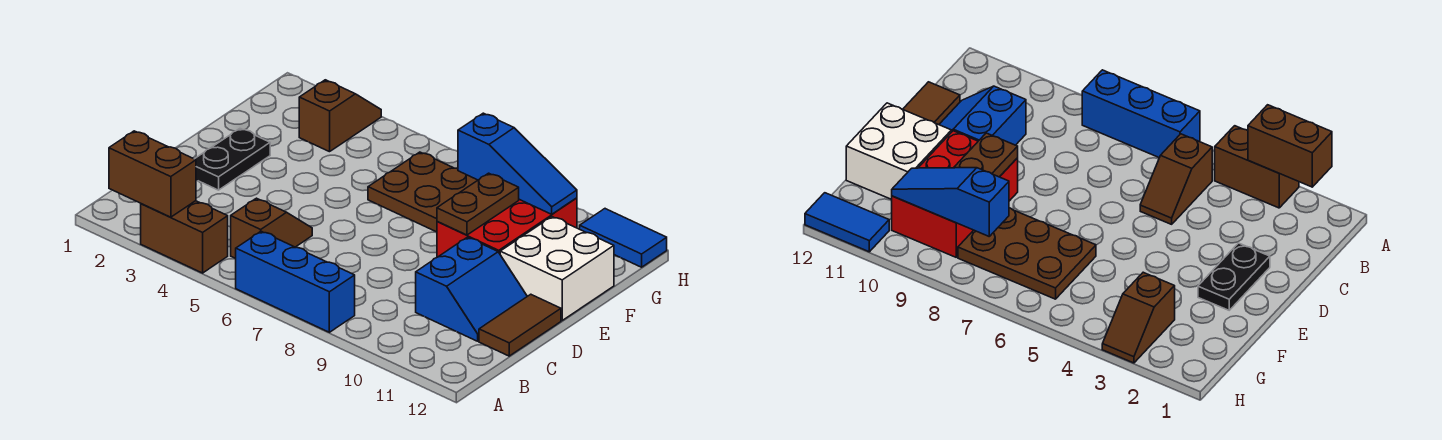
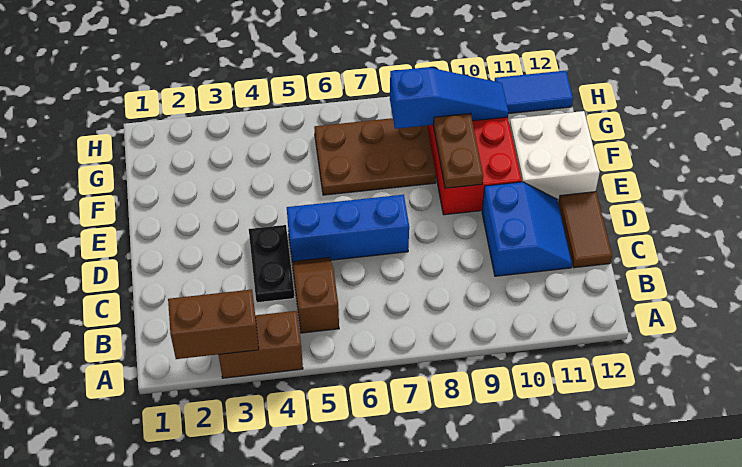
blue 1x3 brick [236,231,355,332] -> blue 1x3 brick moved to [287,195,409,261]
black 1x2 plate [195,129,270,190] -> black 1x2 plate moved to [249,225,294,303]
brown 1x2 slope [299,80,381,152] -> none

